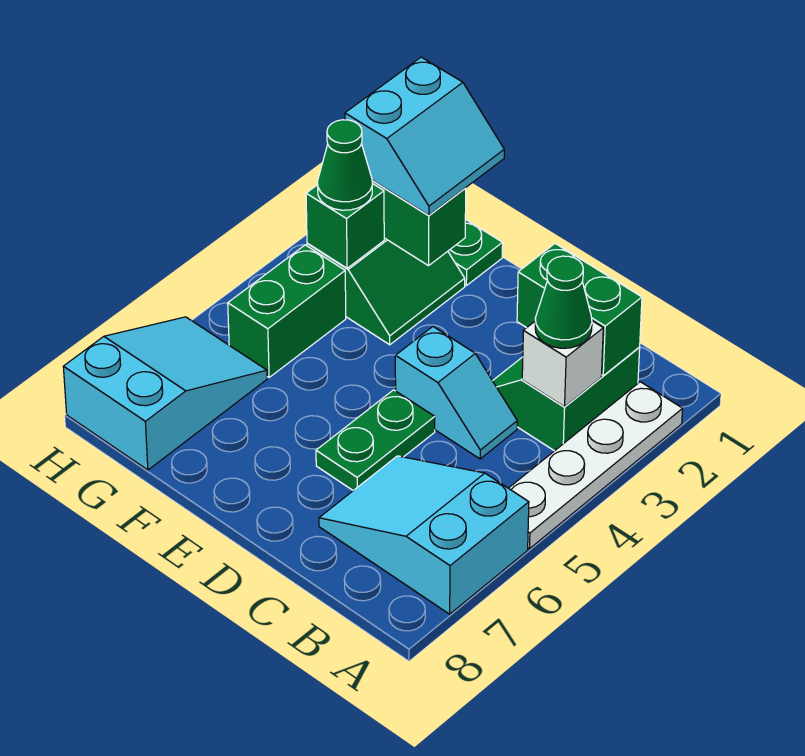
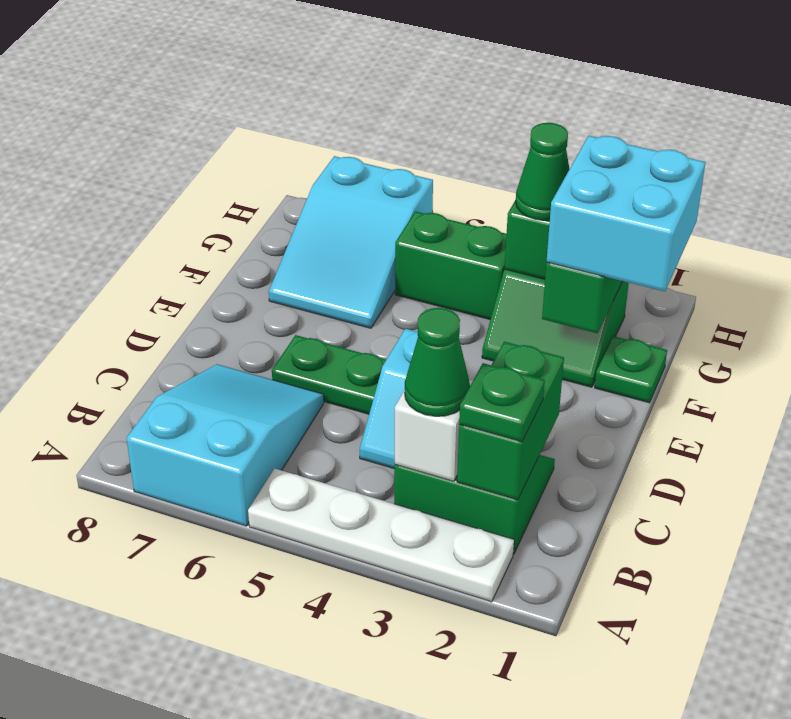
none -> green 1x1 plate [459,363,545,442]
cyan 2x2 slope [345,57,504,215] -> cyan 2x2 brick [547,136,706,291]
cyan 2x3 slope [63,317,267,470] -> cyan 2x3 slope turned to [269,156,433,328]

